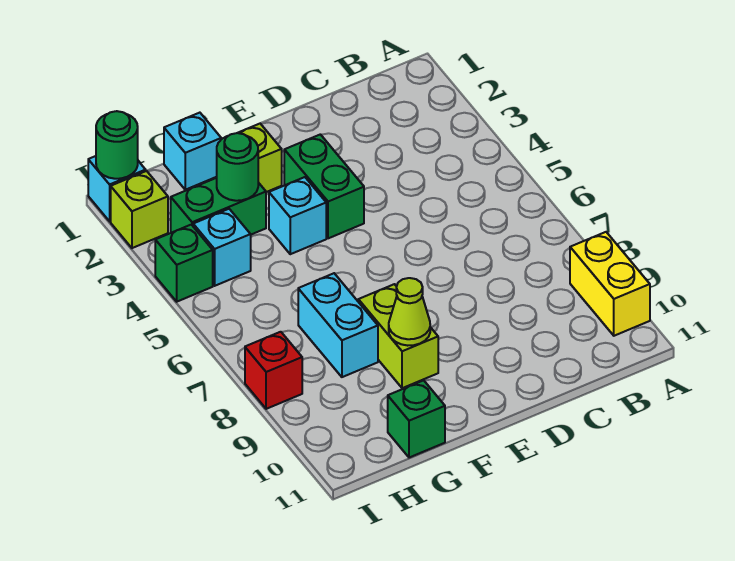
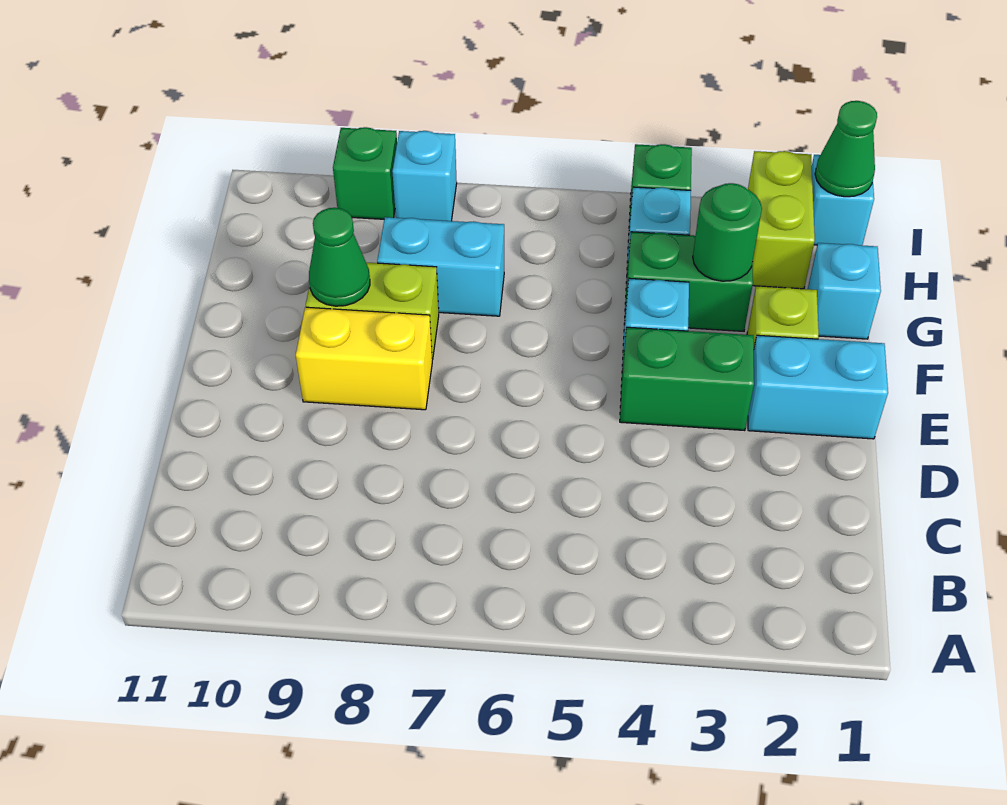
yellow 1x2 brick [570,232,650,336] -> yellow 1x2 brick moved to [296,307,432,410]
none -> cyan 1x2 brick [748,335,888,439]
lime 1x1 cone [389,278,430,346] -> green 1x1 cone [309,208,370,306]
green 1x2 brick [171,178,266,234] -> green 1x2 brick turned to [625,232,753,331]
green 1x1 brick [388,380,445,458] -> green 1x1 brick moved to [333,127,397,219]
green 1x1 round brick [96,111,138,179] -> green 1x1 cone [815,101,877,197]
lime 1x1 brick [111,171,168,248] -> lime 1x2 brick [748,151,815,289]
red 1x1 brick [245,332,302,409] -> cyan 1x1 brick [392,131,457,221]

